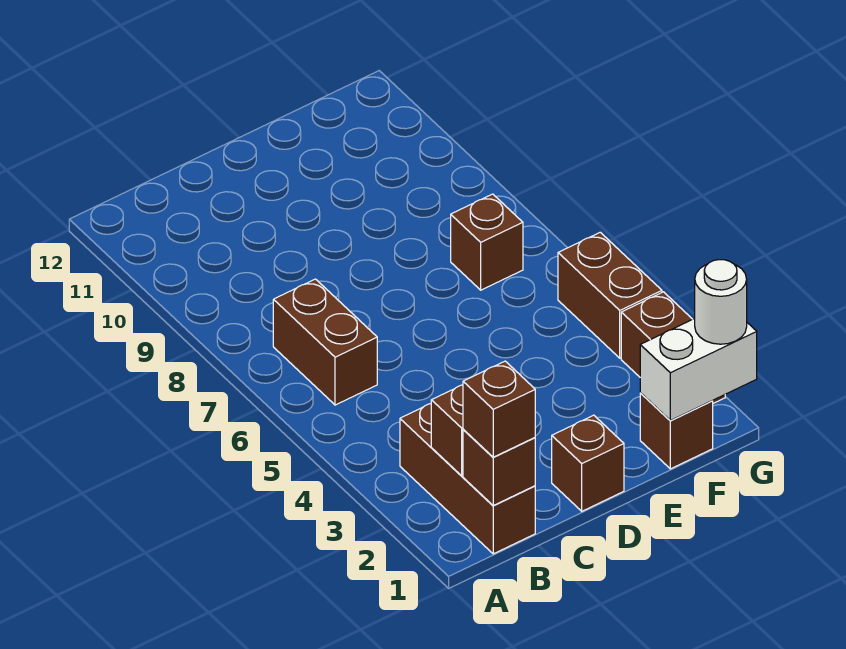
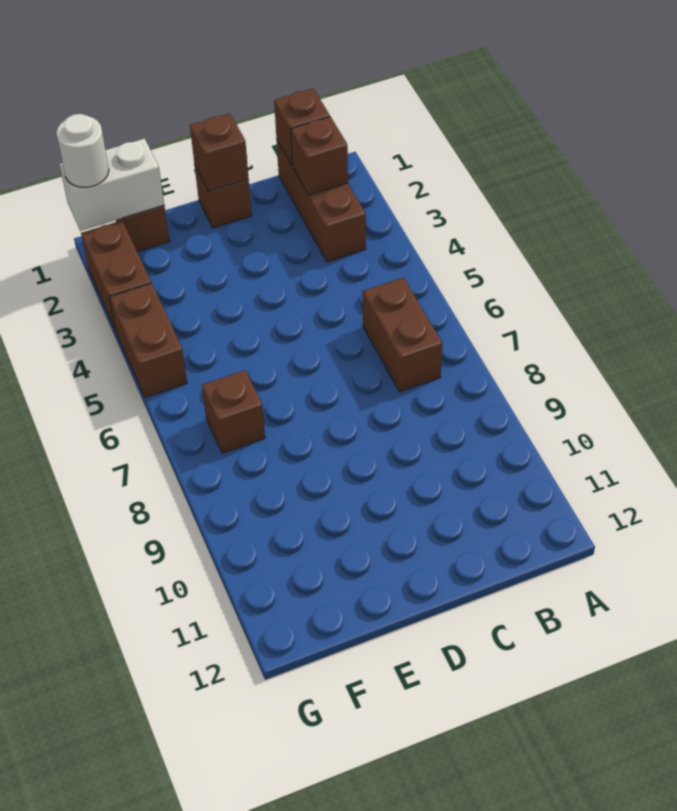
brown 1x1 brick [463,361,535,457] -> brown 1x1 brick moved to [190,113,249,191]

